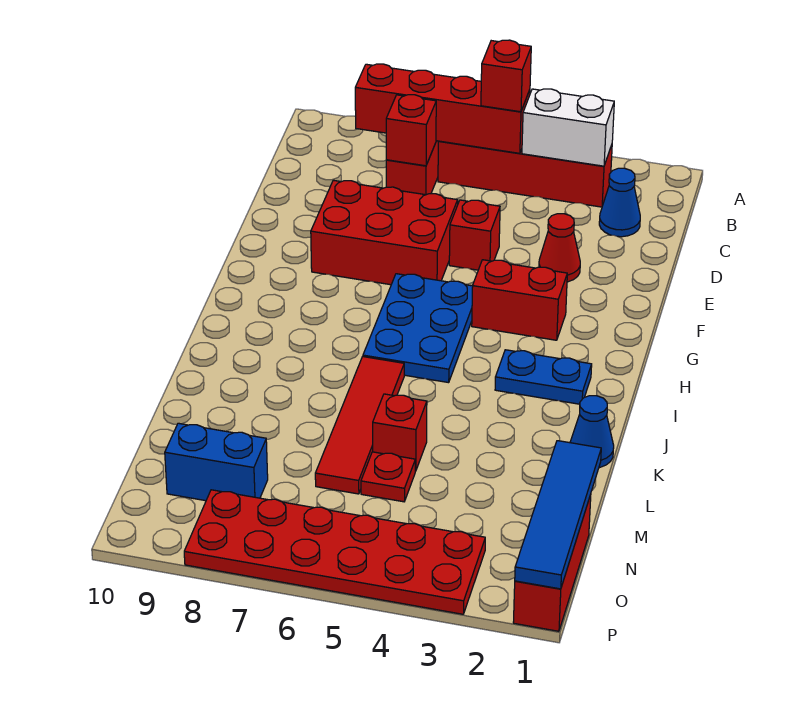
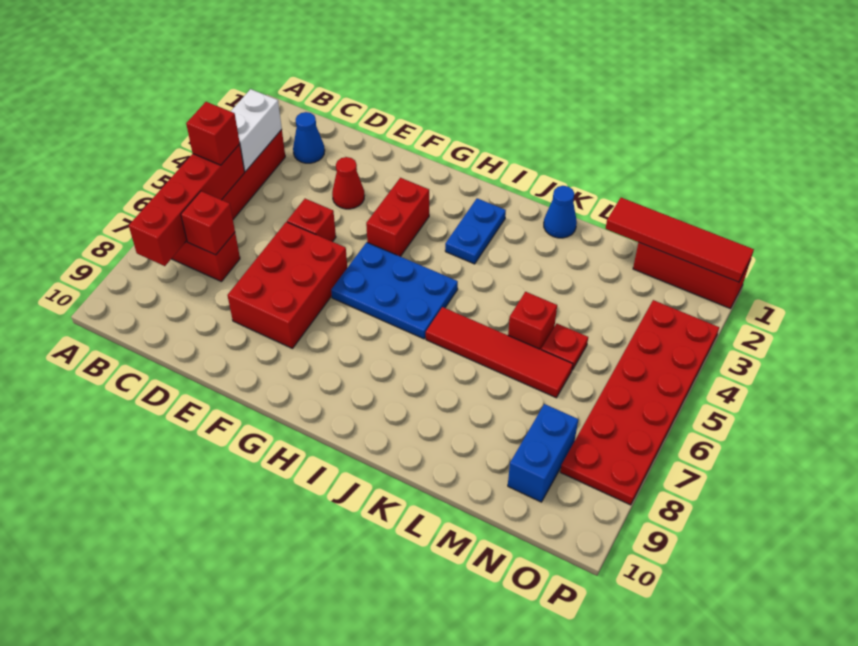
blue 1x4 tile [515,441,601,589] -> red 1x4 tile [606,198,754,282]

